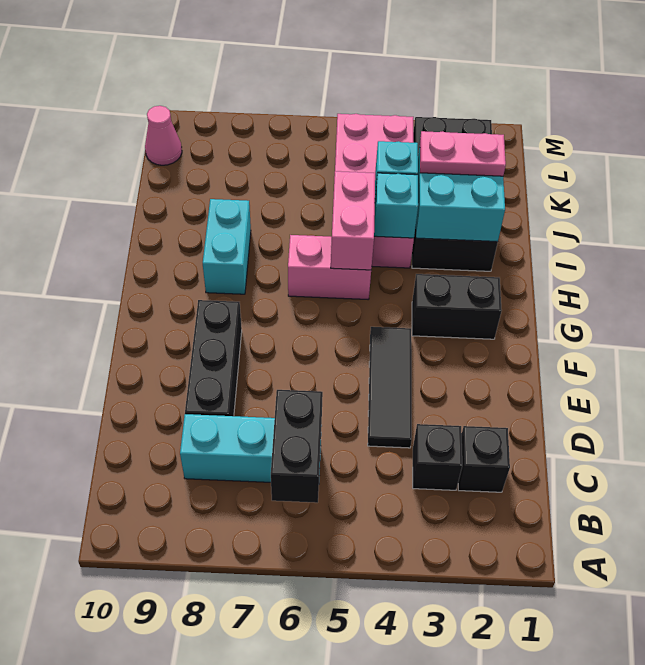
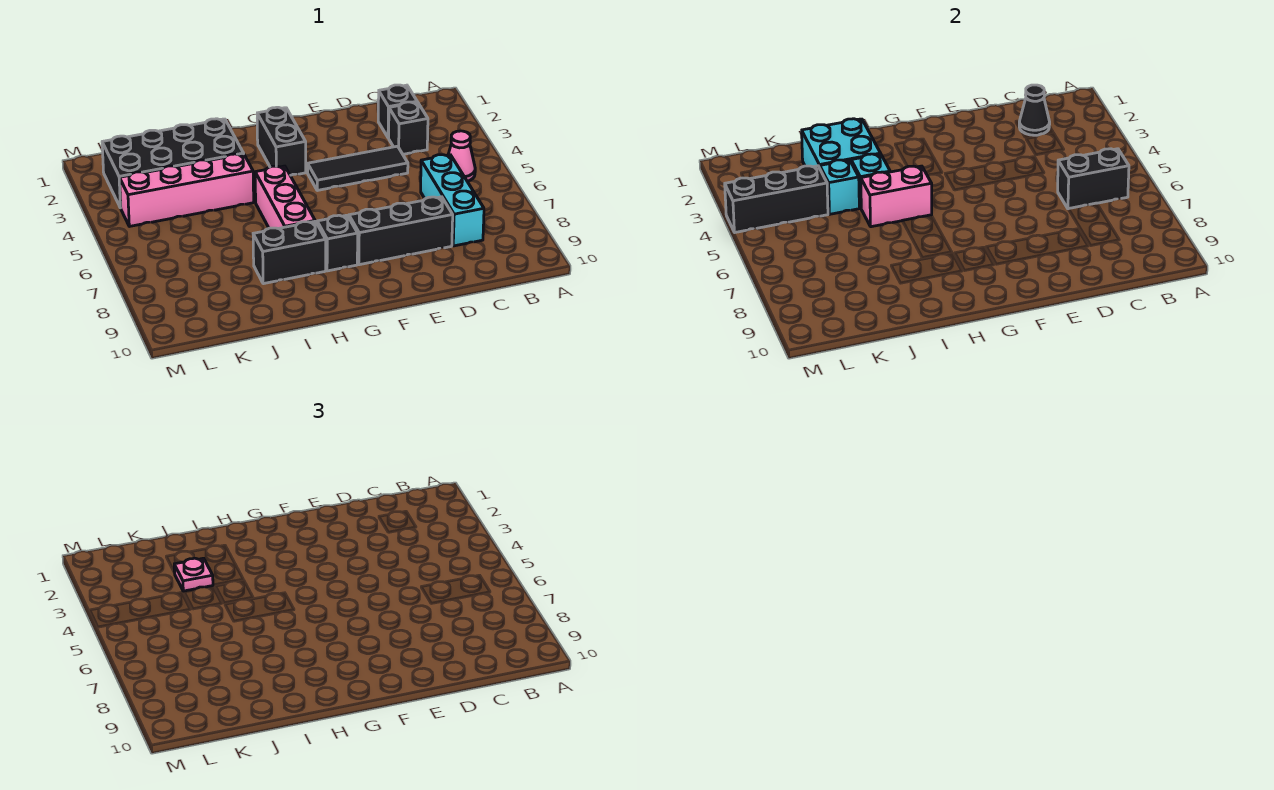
none -> black 1x1 cone [1019,85,1050,136]
none -> black 1x1 brick [317,215,358,271]
pink 1x2 brick [288,235,371,299] -> pink 1x3 brick [255,166,315,229]
cyan 1x2 brick [203,199,251,294] -> black 1x2 brick [253,221,326,284]
pink 2x4 brick [335,114,414,268] -> pink 1x4 brick [120,154,254,226]
pink 1x2 plate [420,131,506,176] -> pink 1x1 plate [174,558,213,591]
none -> black 1x3 brick [725,166,828,232]
pink 1x1 cone [145,106,182,165] -> pink 1x1 cone moved to [448,131,475,181]

